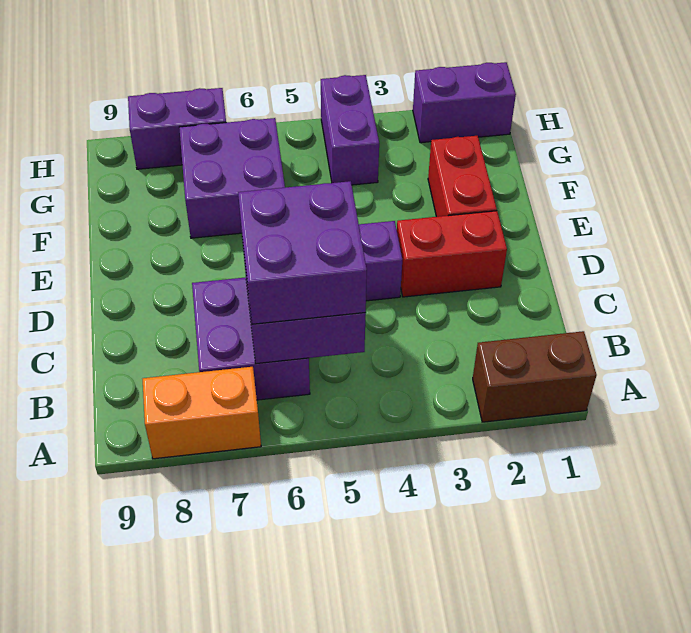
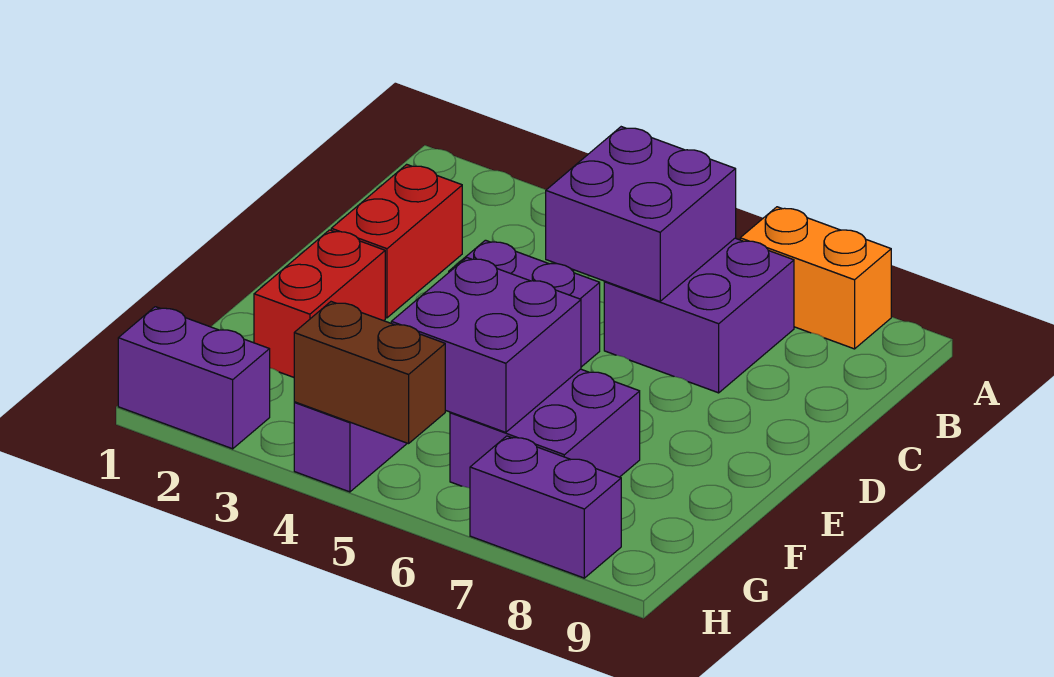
brown 1x2 brick [473,331,597,422] -> brown 1x2 brick moved to [294,302,445,444]
purple 2x2 brick [238,181,367,324] -> purple 2x2 brick moved to [391,258,581,432]
red 1x2 brick [397,211,507,297] -> red 1x2 brick turned to [331,164,462,318]

